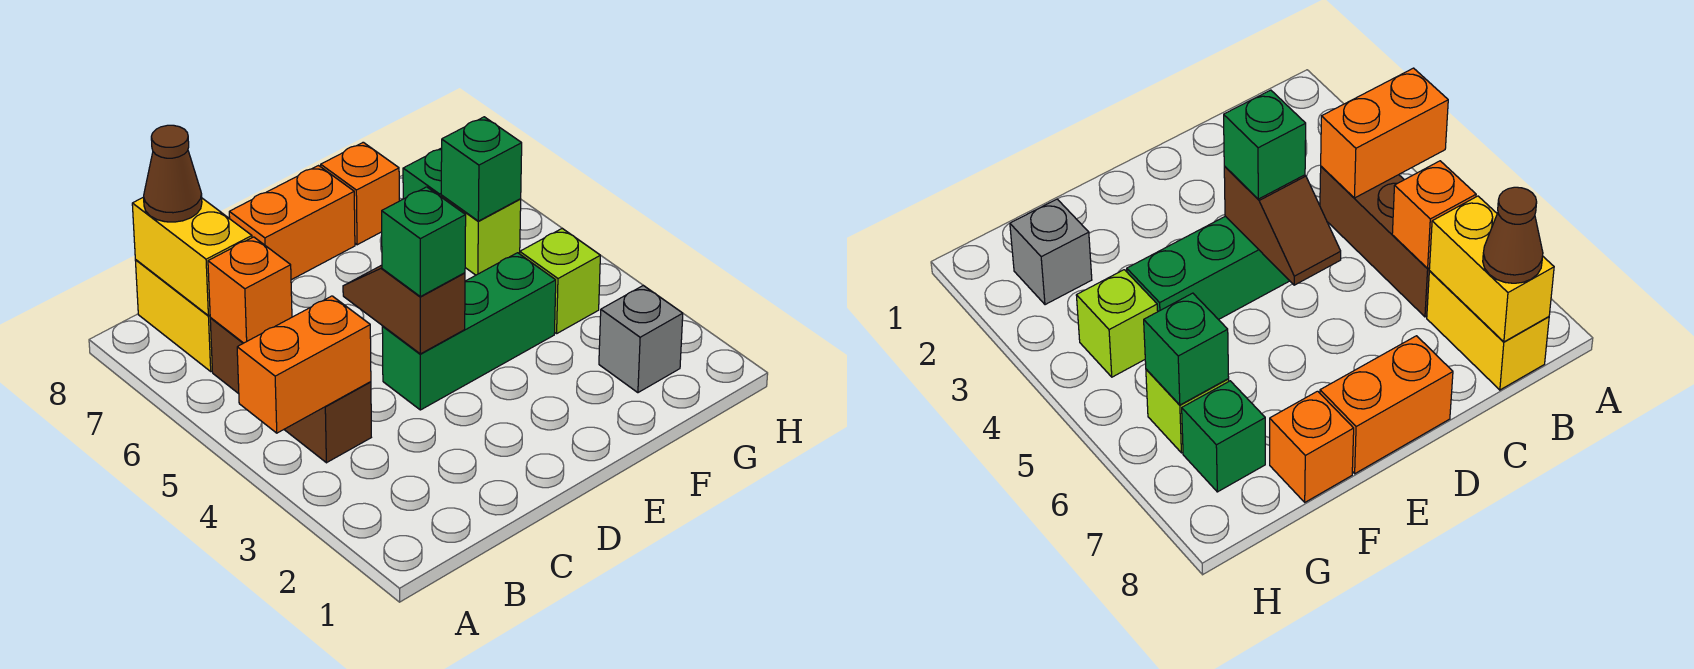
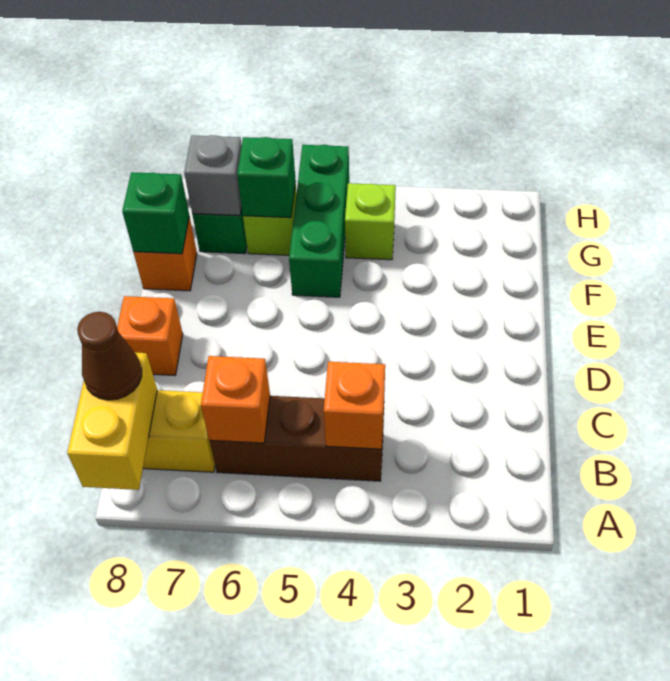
orange 1x2 brick [237,296,371,433] -> orange 1x1 brick [324,362,385,449]
yellow 1x2 brick [132,197,252,316] -> yellow 1x2 brick turned to [67,352,157,490]
green 1x3 brick [382,253,556,410] -> green 1x3 brick moved to [289,145,349,297]
brown 1x2 slope [343,265,465,354] -> none
green 1x1 brick [382,187,466,297] -> green 1x1 brick moved to [122,172,189,254]
orange 1x2 brick [229,166,355,280] -> orange 1x1 brick [117,296,183,375]
grey 1x1 brick [599,286,683,393] -> grey 1x1 brick moved to [184,135,242,216]

